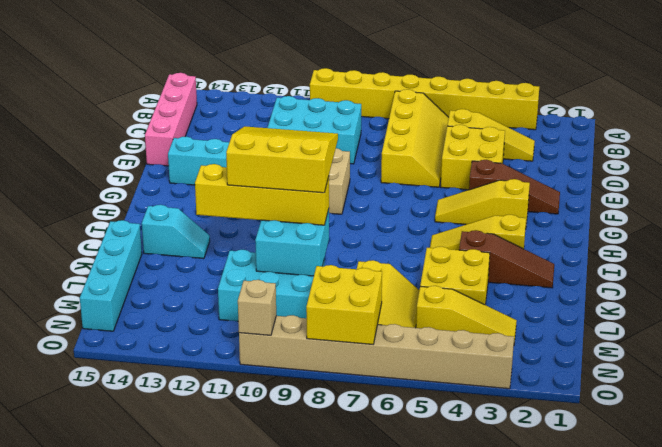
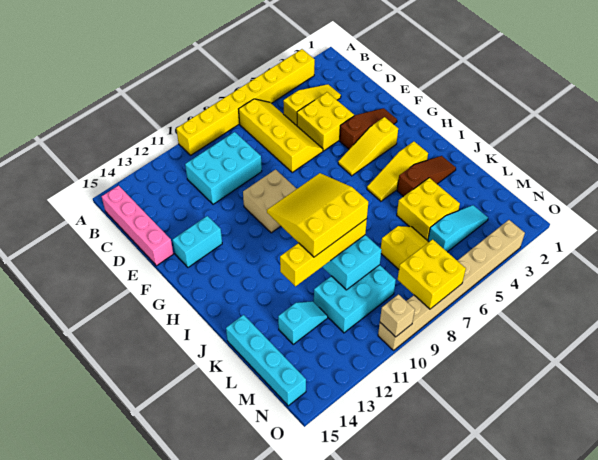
cyan 1x2 slope [142,205,210,259] -> cyan 1x2 slope moved to [278,301,328,344]
yellow 1x3 slope [416,286,517,343] -> cyan 1x3 slope [428,205,488,252]

